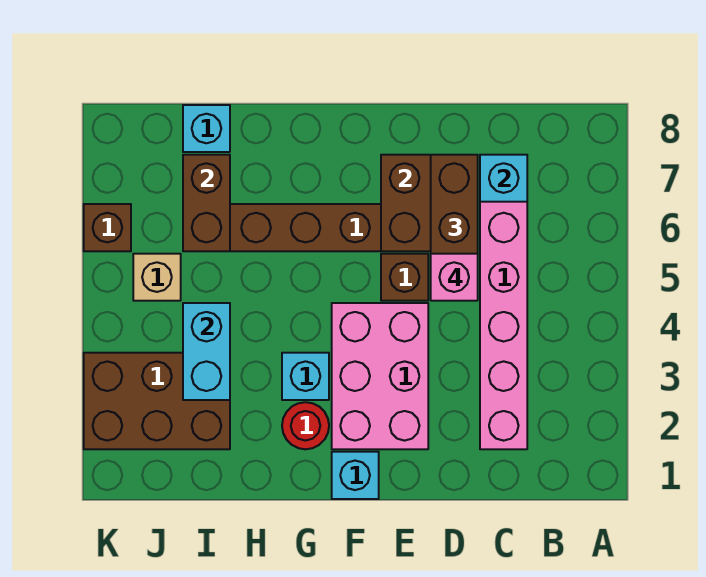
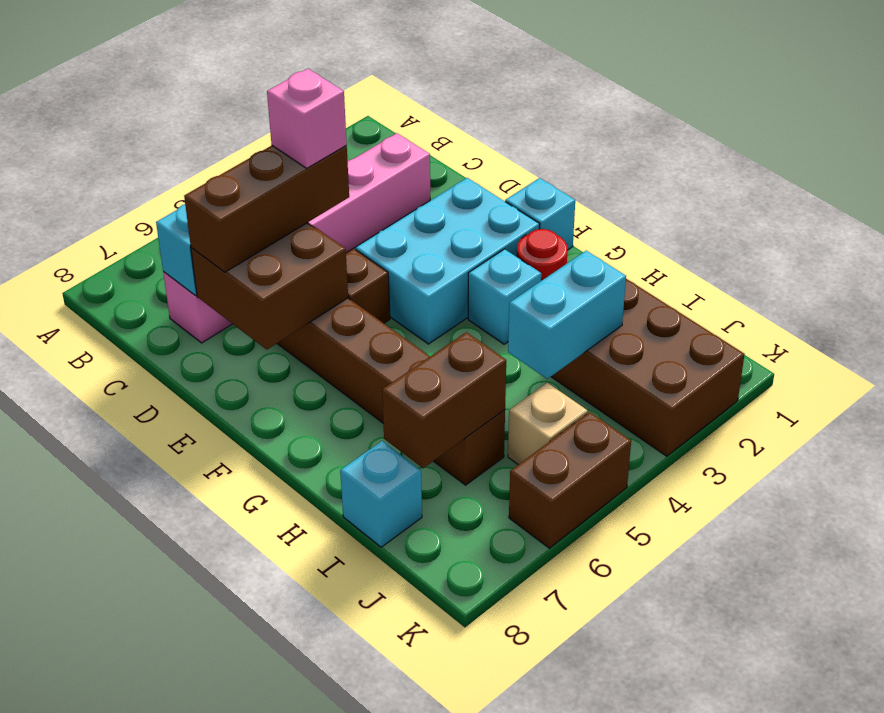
pink 2x3 brick [332,303,428,449] -> cyan 2x3 brick [356,178,539,344]
brown 1x1 brick [84,204,131,251] -> brown 1x2 brick [509,412,631,548]

